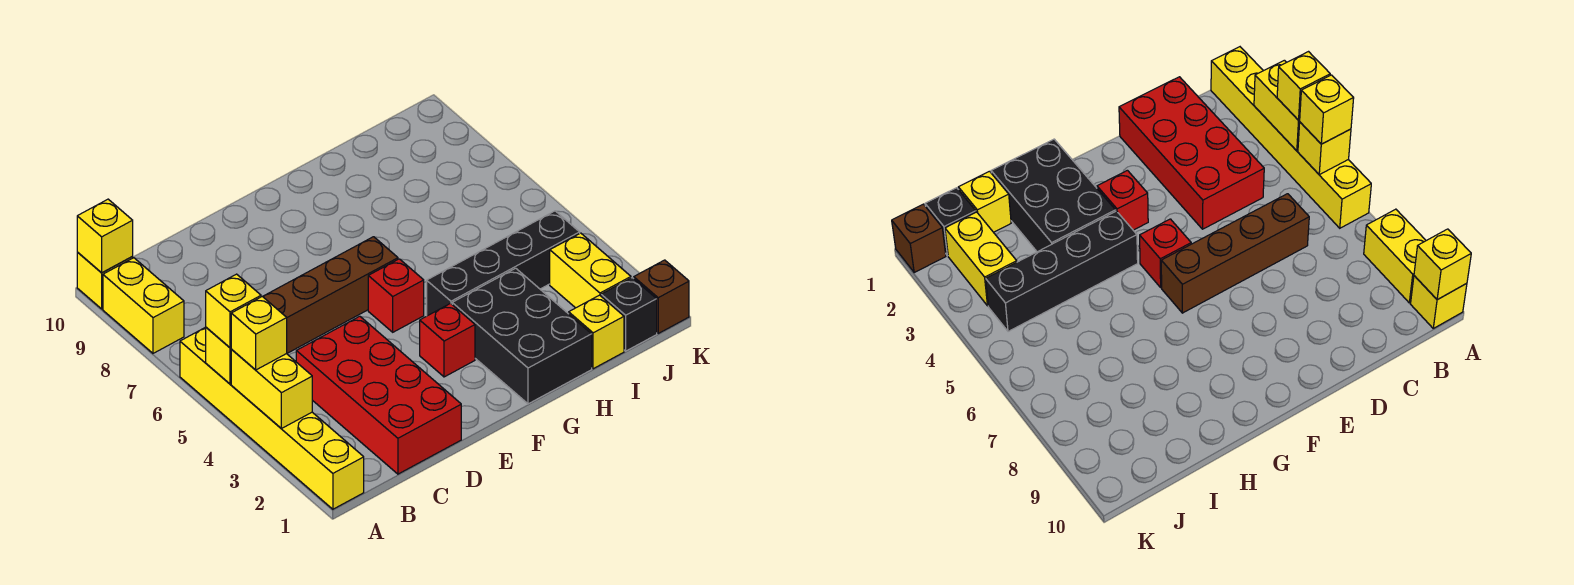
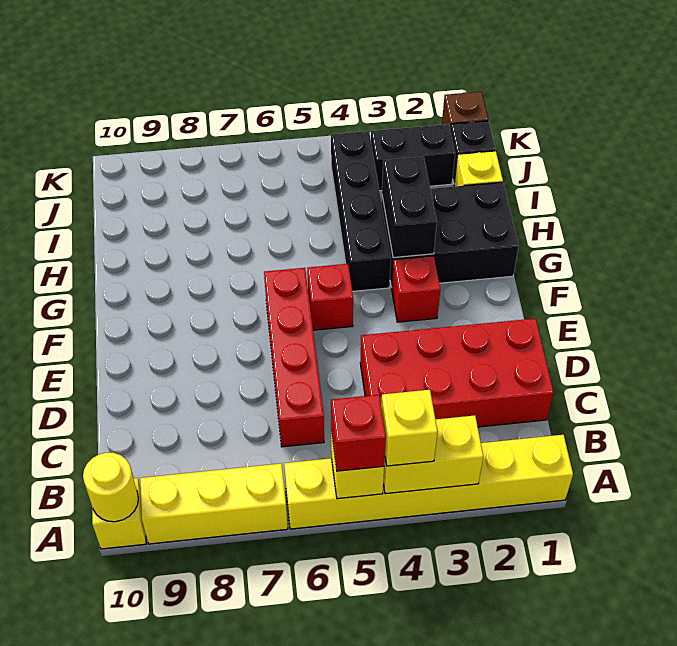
yellow 1x1 brick [206,274,261,348] -> red 1x1 brick [331,395,386,471]
yellow 1x2 brick [103,258,184,353] -> yellow 1x3 brick [140,463,288,544]
yellow 1x1 brick [77,199,133,273] -> yellow 1x1 round brick [83,453,138,522]
brown 1x4 brick [263,237,398,353] -> red 1x4 brick [264,268,324,447]
none -> black 1x2 brick [382,156,437,258]
yellow 1x2 brick [550,233,631,308] -> black 1x2 brick [371,124,455,191]

